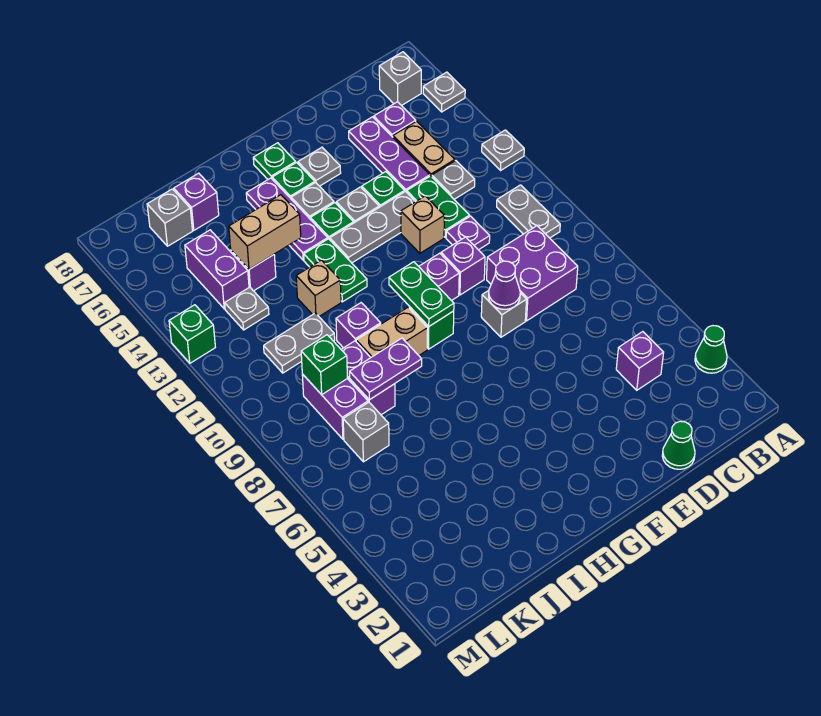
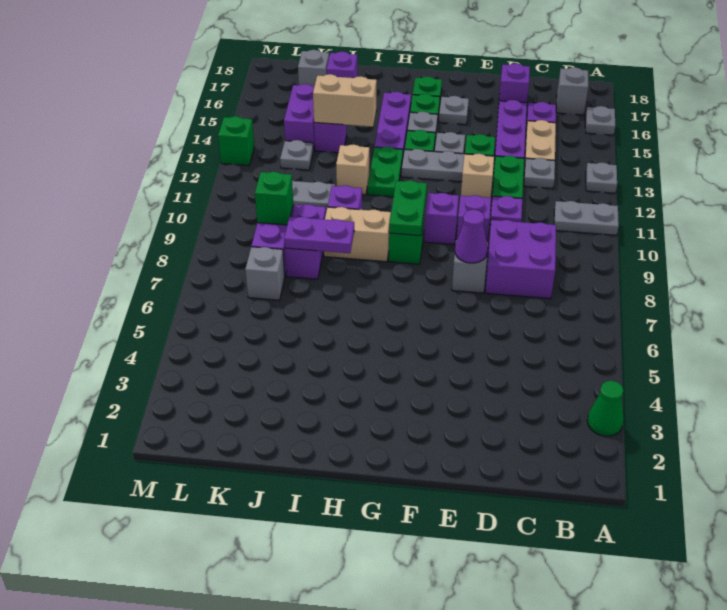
grey 1x2 plate [497,185,560,238] -> grey 1x2 plate turned to [554,201,619,235]
purple 1x1 brick [616,332,664,390] -> purple 1x1 brick moved to [499,63,530,103]
green 1x1 cone [662,421,695,469] -> none

